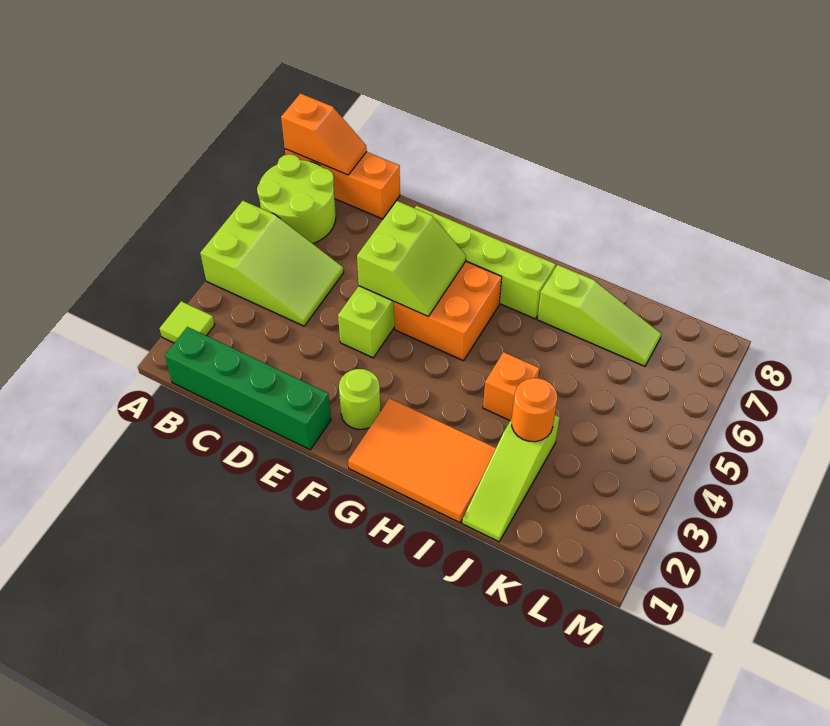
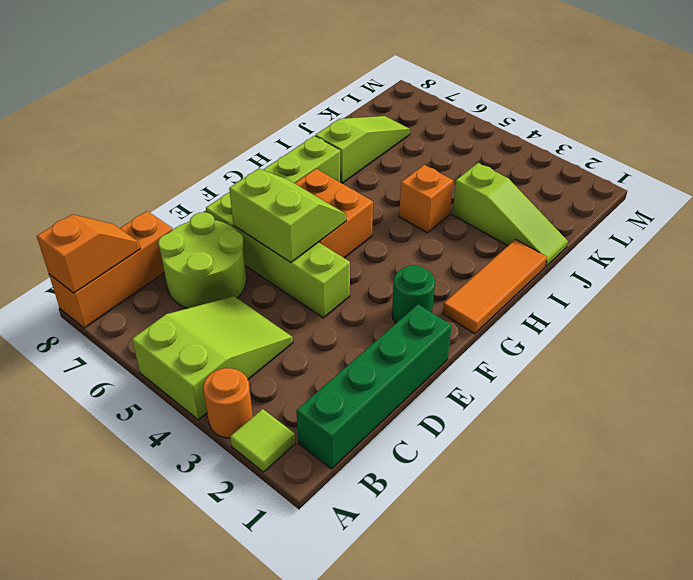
lime 2x2 round brick [257,154,336,243] -> lime 2x2 round brick moved to [158,212,246,308]
lime 1x1 round brick [339,369,381,429] -> green 1x1 round brick [392,265,435,323]
orange 2x3 tile [348,398,496,523] -> orange 1x3 tile [443,240,547,334]
orange 1x1 round brick [512,378,557,442] -> orange 1x1 round brick moved to [203,368,253,438]

